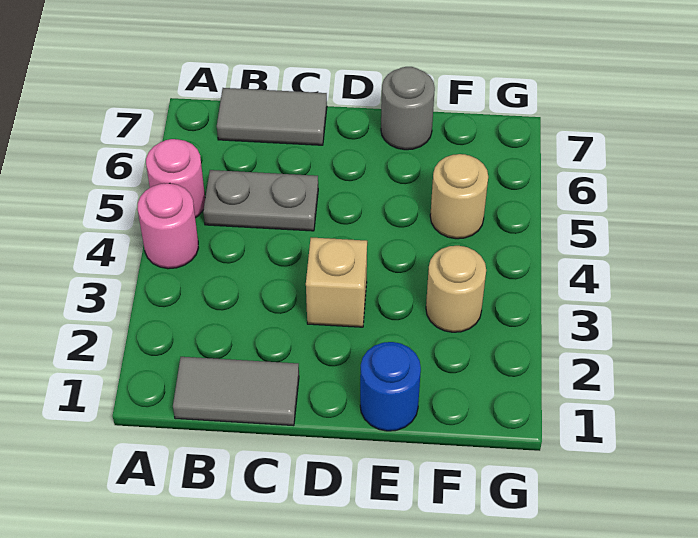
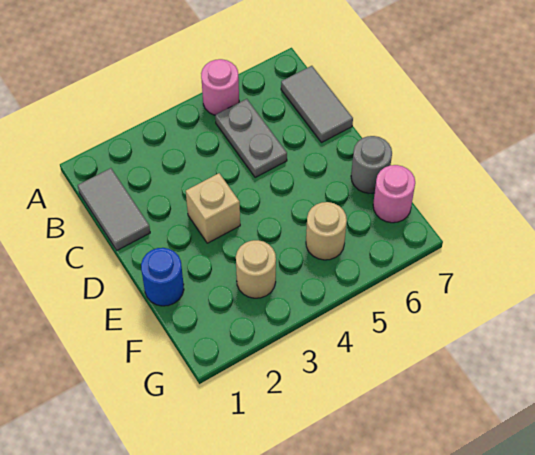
pink 1x1 round brick [138,183,198,269] -> pink 1x1 round brick moved to [373,165,415,223]

